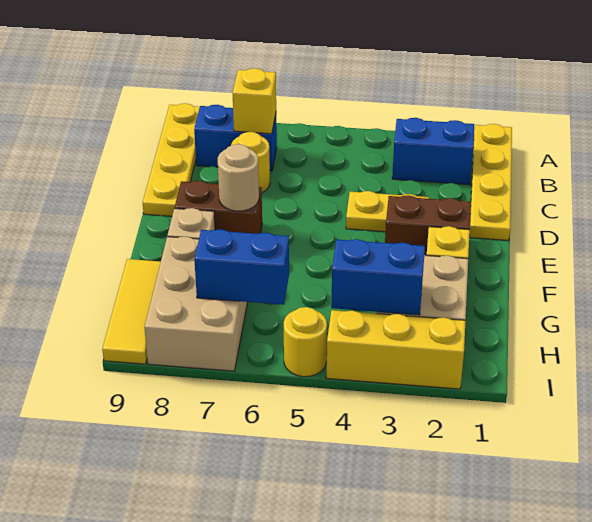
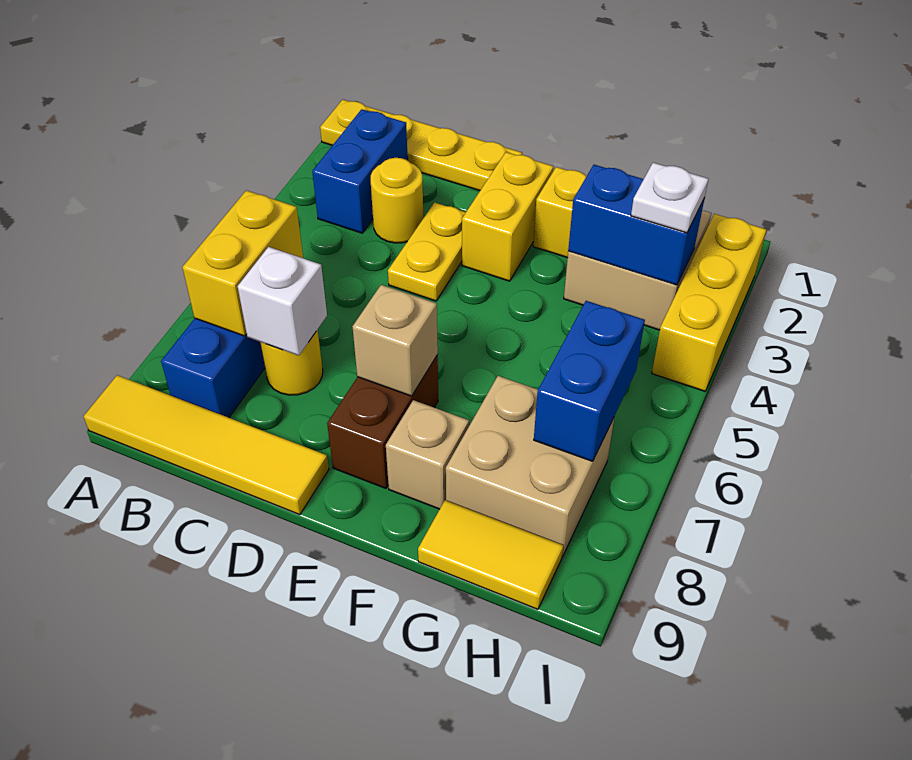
yellow 1x4 plate [143,103,200,216] -> yellow 1x4 tile [84,375,329,515]
yellow 1x1 brick [233,68,276,134] -> yellow 1x2 brick [182,190,303,336]
none -> white 1x1 brick [238,247,327,356]
brown 1x2 brick [385,195,471,256] -> yellow 1x2 brick [462,152,554,281]
tan 1x1 round brick [218,144,259,211] -> tan 1x1 brick [352,285,438,396]
tan 2x3 brick [144,236,248,371] -> tan 2x2 brick [446,376,614,556]
yellow 1x3 tile [102,259,161,364] -> yellow 1x2 tile [418,500,563,609]
blue 1x2 brick [331,239,425,315] -> blue 1x2 brick turned to [568,165,705,285]
none -> white 1x1 plate [631,163,708,233]
yellow 1x1 round brick [284,307,327,377] -> yellow 1x1 round brick moved to [371,158,424,243]

